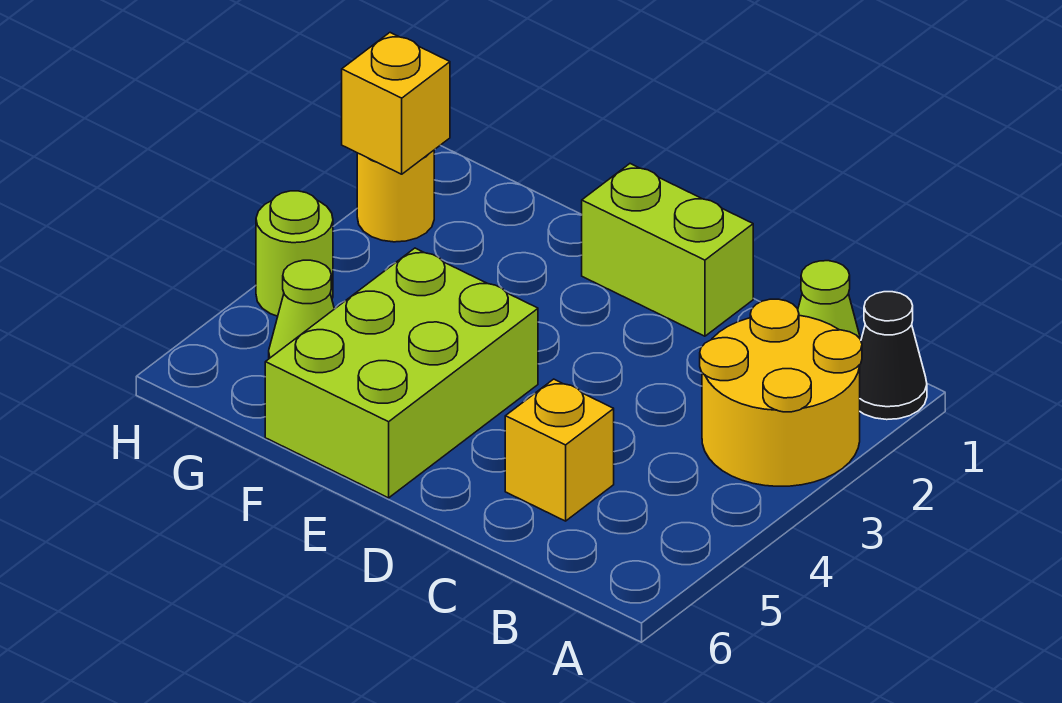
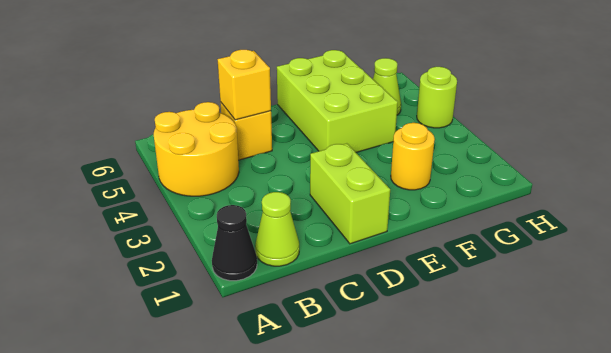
yellow 2x2 round brick [700,299,862,486] -> yellow 2x2 round brick moved to [154,102,239,196]
lime 1x2 brick [582,164,753,336] -> lime 1x2 brick turned to [310,143,390,244]
yellow 1x1 round brick [357,150,434,242] -> yellow 1x1 round brick moved to [391,123,435,190]
yellow 1x1 brick [342,33,450,174] -> yellow 1x1 brick moved to [217,50,271,120]

